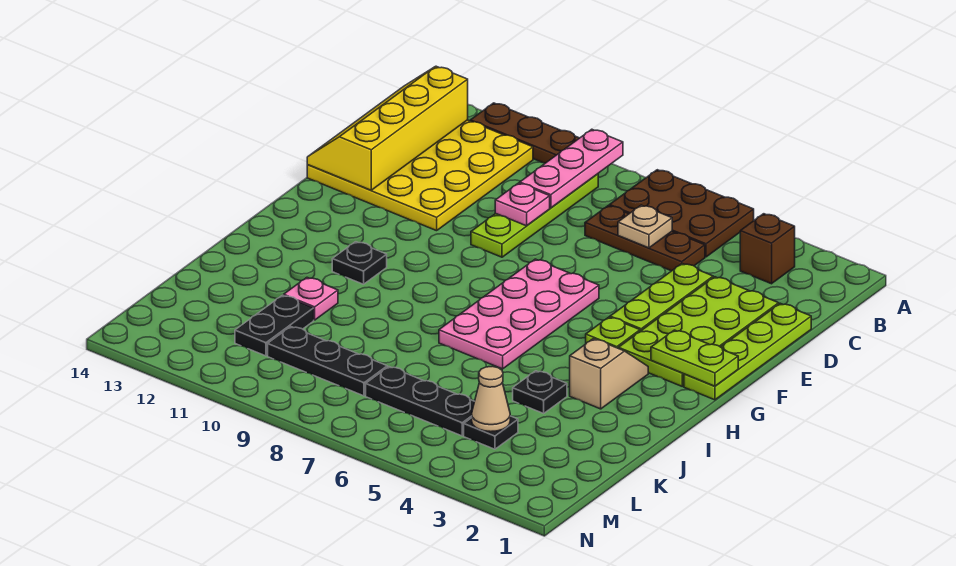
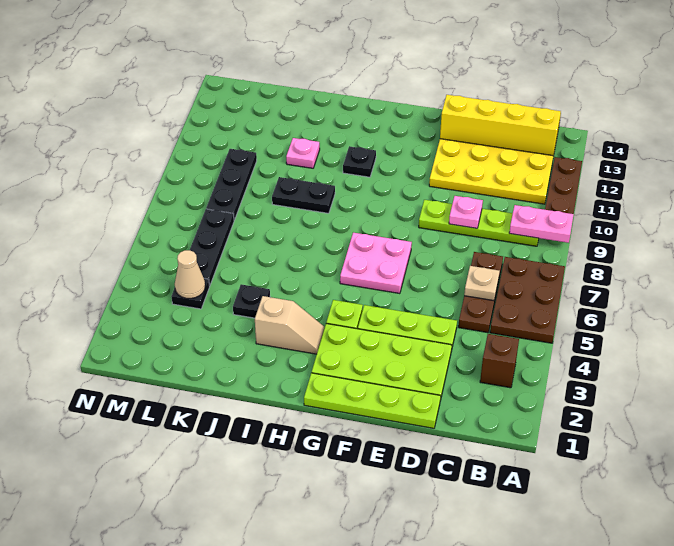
pink 1x3 plate [520,129,623,208] -> pink 1x2 plate [509,205,574,243]
pink 2x4 plate [439,259,599,369] -> pink 2x2 plate [340,233,412,294]
lime 1x2 plate [651,330,738,386] -> none
black 1x2 plate [235,295,314,356] -> black 1x2 plate moved to [272,177,335,213]

